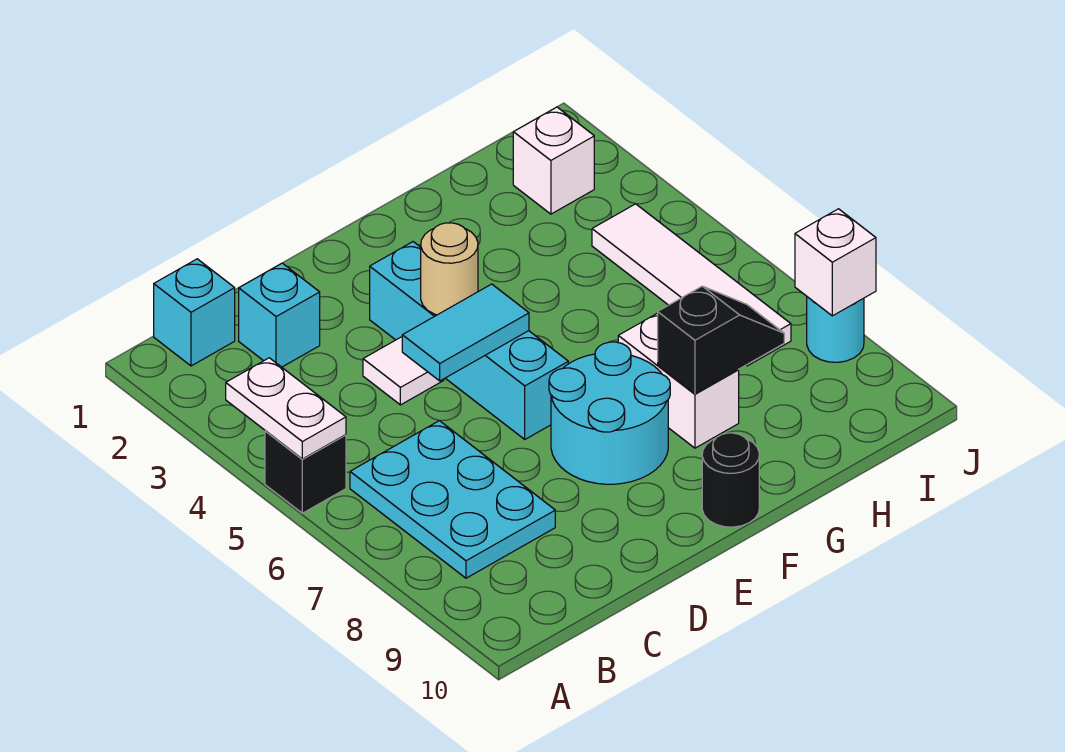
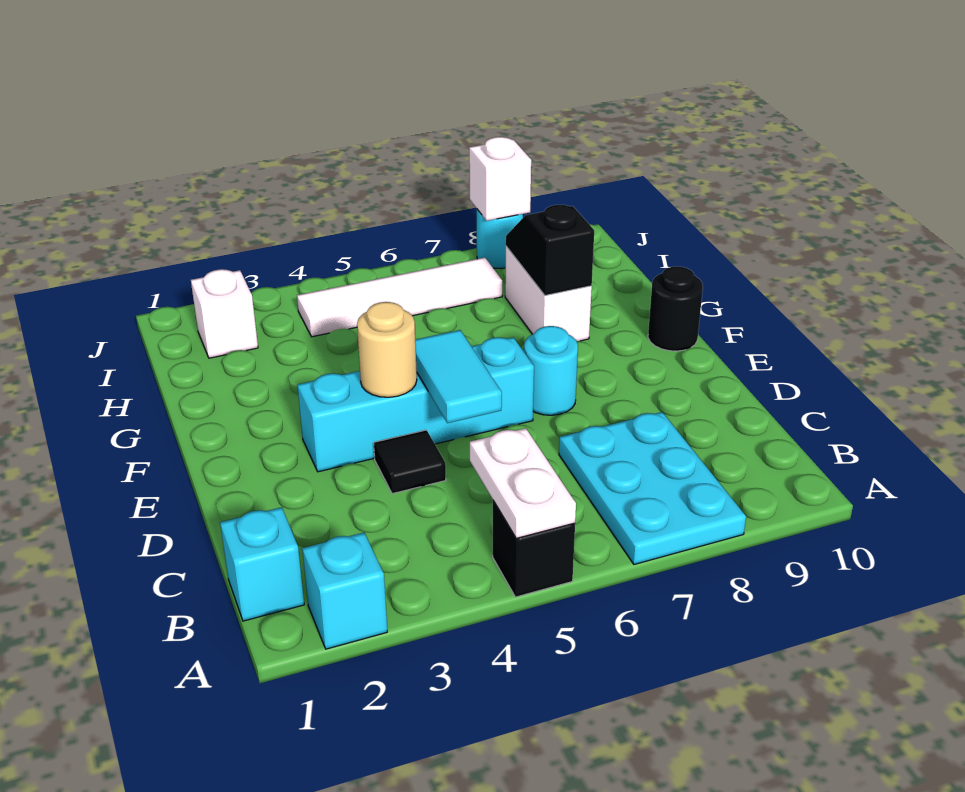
white 1x2 plate [226,358,346,459] -> white 1x2 plate turned to [470,428,576,538]
cyan 2x3 plate [350,421,555,578] -> cyan 2x3 plate turned to [559,412,746,564]
cyan 1x1 brick [239,263,320,367] -> cyan 1x1 brick moved to [302,533,387,649]
white 1x1 tile [363,337,444,405] -> black 1x1 tile [374,430,446,494]
cyan 2x2 round brick [549,342,670,484] -> cyan 1x1 round brick [524,326,578,415]
white 1x2 brick [618,313,739,448] -> white 1x2 brick turned to [505,247,592,341]

